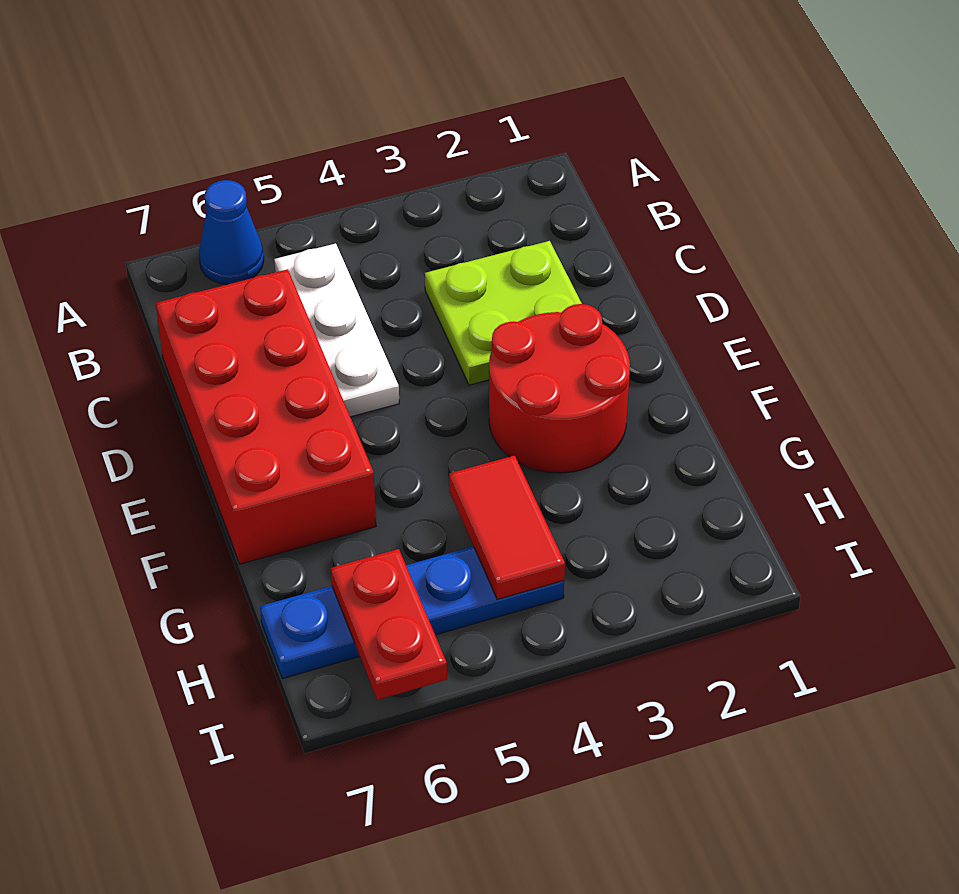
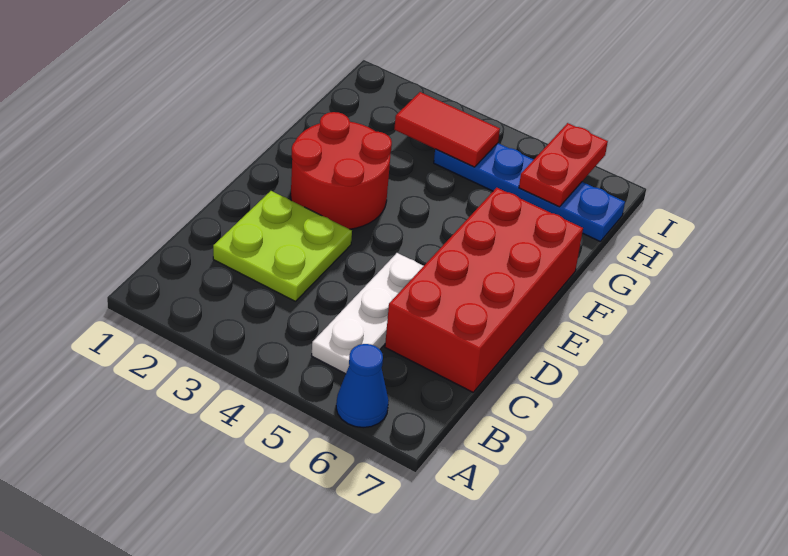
red 1x2 tile [449,456,565,599] -> red 1x2 tile turned to [394,92,500,167]

